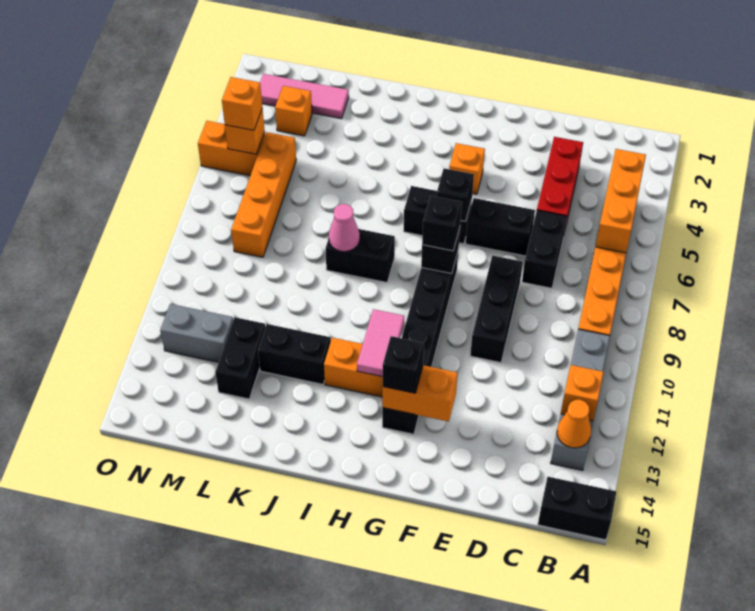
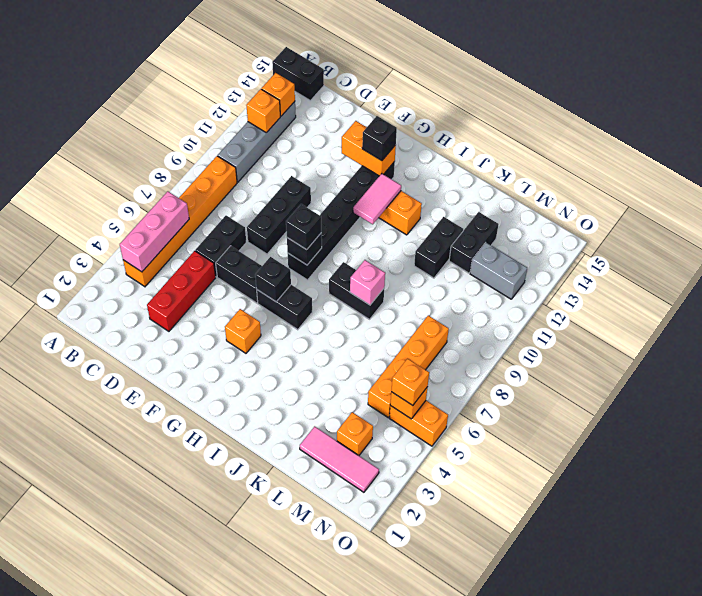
orange 1x3 brick [595,149,646,253] -> pink 1x3 brick [120,191,189,272]
orange 1x1 cone [557,400,591,448] -> orange 1x1 brick [262,73,295,116]
pink 1x1 cone [329,204,360,252] -> pink 1x1 brick [350,260,385,305]
black 1x2 brick [258,324,331,384] -> black 1x2 brick turned to [414,217,463,278]

